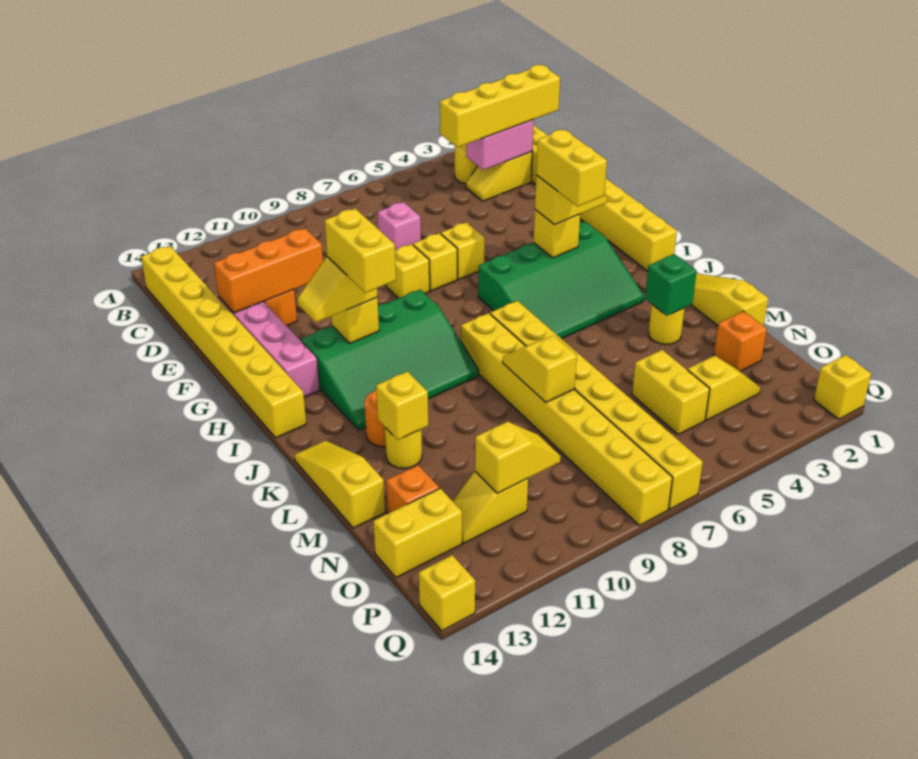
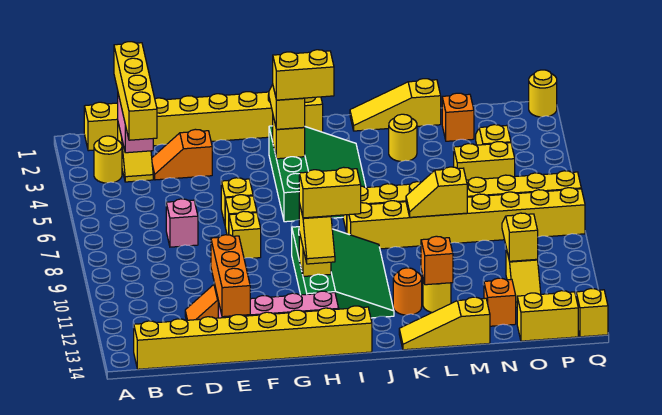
none -> orange 1x2 slope [152,129,212,180]
green 1x1 brick [645,254,697,316] -> none
yellow 1x1 brick [376,371,428,440] -> orange 1x1 brick [421,236,453,285]
yellow 1x2 brick [373,488,462,578] -> yellow 1x2 brick turned to [517,291,578,341]
yellow 1x1 brick [814,355,871,419] -> yellow 1x1 round brick [529,70,557,117]

